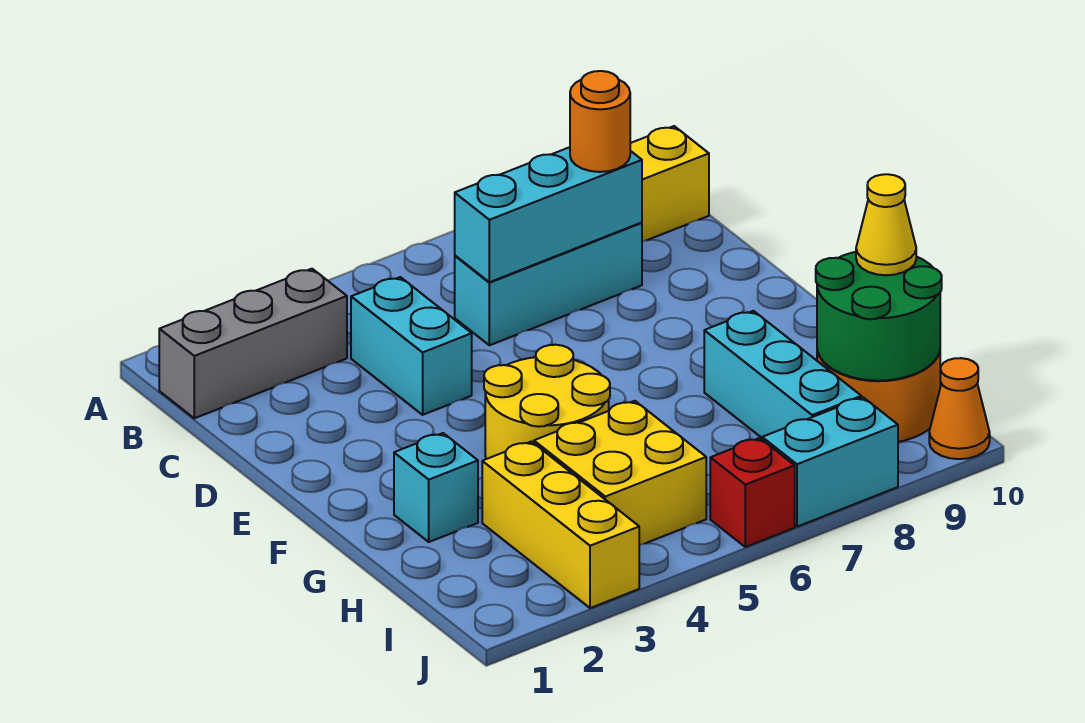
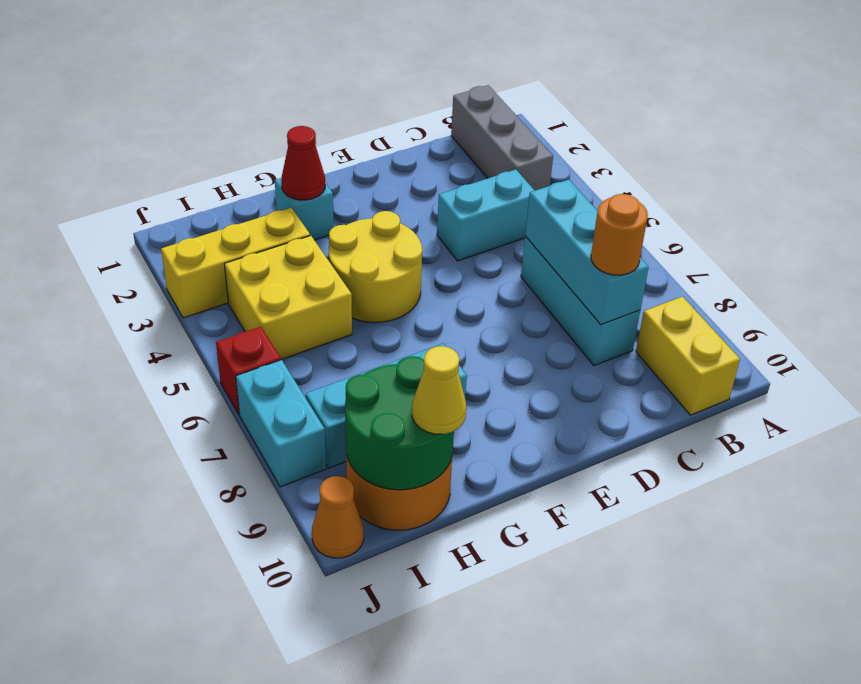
none -> red 1x1 cone [281,126,325,200]

